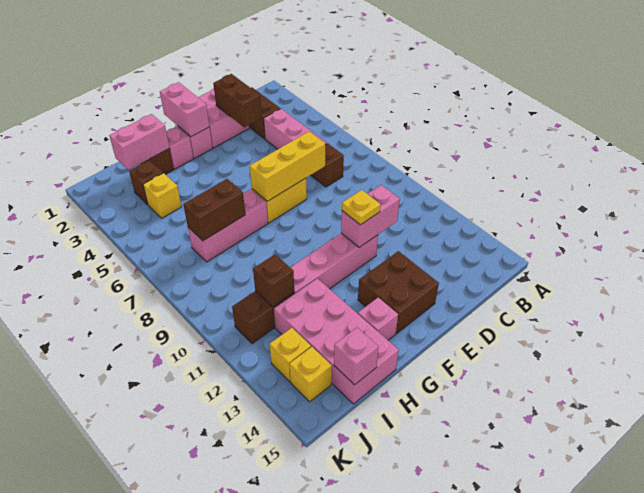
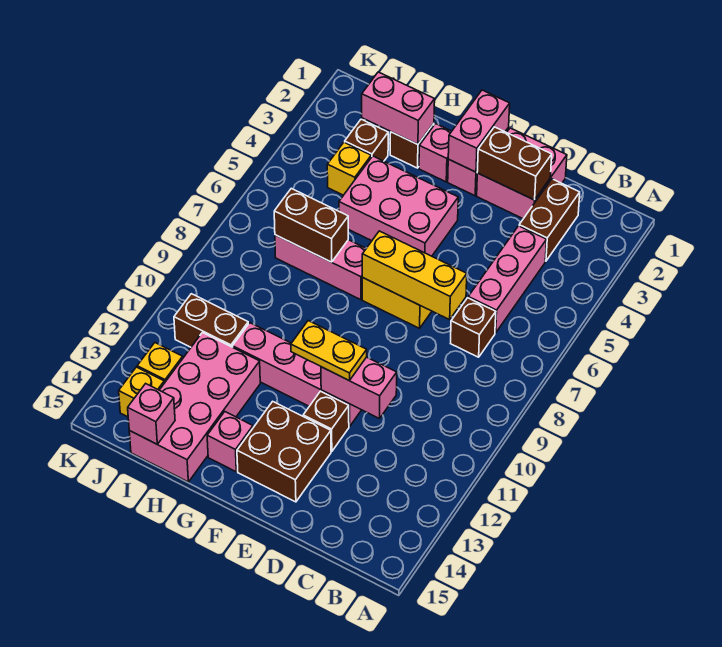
brown 1x2 brick [213,74,262,127] -> brown 1x2 brick turned to [477,127,552,200]
yellow 1x1 plate [342,190,381,225] -> yellow 1x2 plate [291,321,367,381]
none -> pink 2x3 brick [339,156,458,256]
brown 1x1 brick [253,254,294,307] -> brown 1x1 brick moved to [303,391,349,451]

